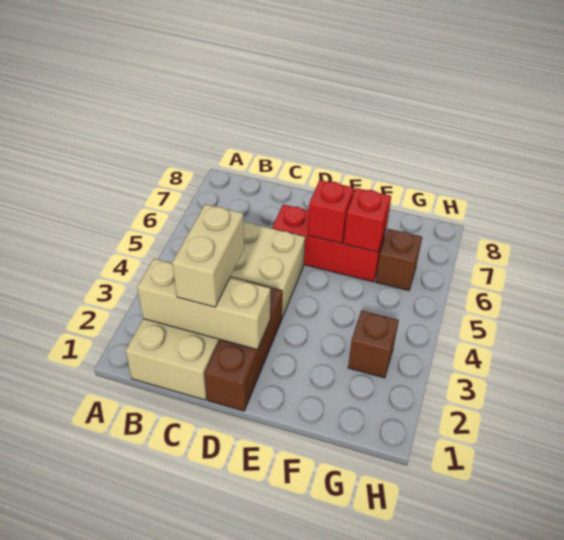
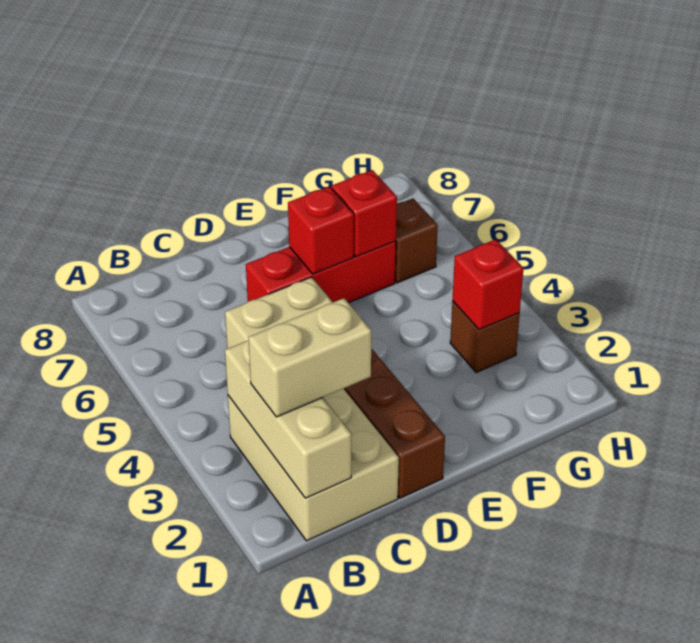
tan 1x3 brick [137,259,270,349] -> tan 1x3 brick turned to [225,340,351,498]
tan 1x2 brick [172,204,244,307] -> tan 1x2 brick turned to [248,298,371,417]
none -> red 1x1 brick [452,239,523,330]

